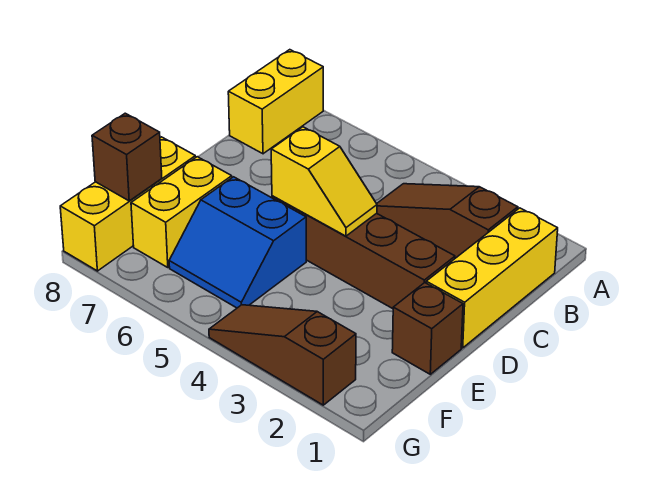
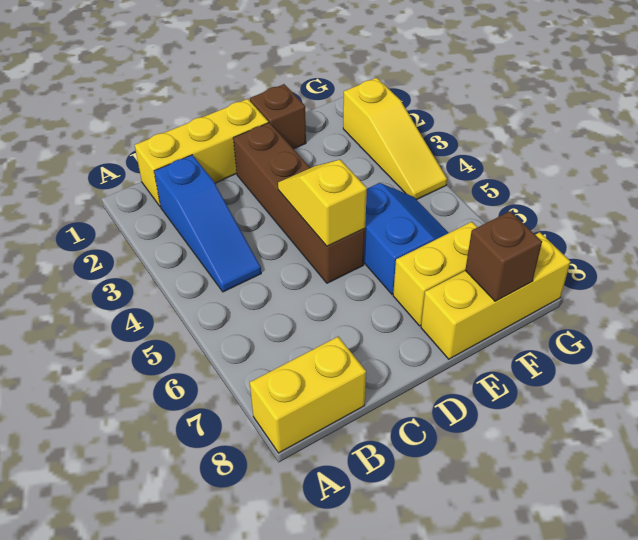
brown 1x3 slope [377,184,518,258] -> blue 1x3 slope [154,155,261,292]
brown 1x3 slope [209,305,356,405] -> yellow 1x3 slope [343,78,447,200]

